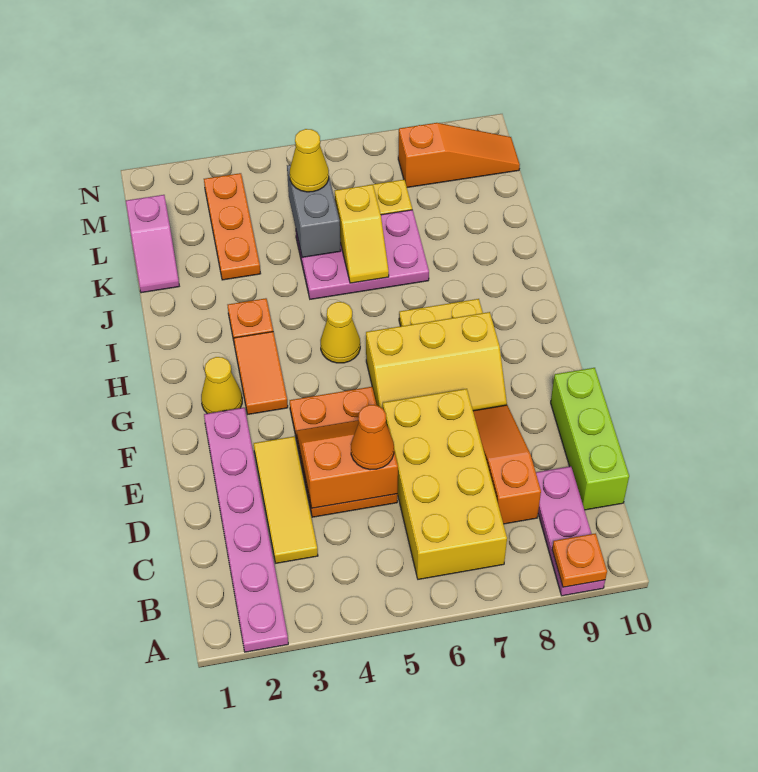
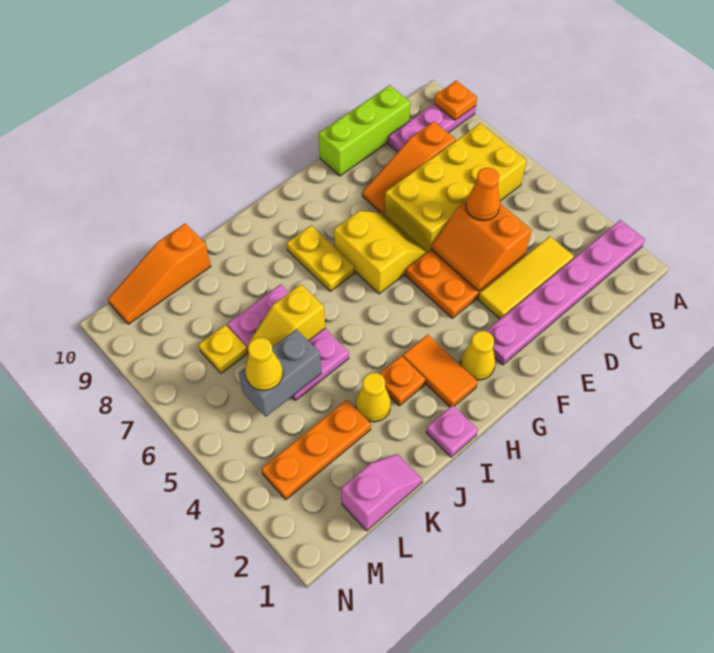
yellow 2x3 slope [366,312,507,411] -> yellow 2x2 slope [334,211,427,294]
orange 1x2 tile [234,332,288,414] -> orange 1x2 tile turned to [403,335,478,407]
yellow 1x1 cone [321,302,360,363] -> yellow 1x1 cone moved to [356,373,391,422]
none -> pink 1x1 plate [426,405,478,457]
yellow 1x2 slope [335,185,389,283] -> yellow 1x2 slope turned to [248,284,325,347]
orange 1x3 slope [398,123,520,187] -> orange 1x3 slope turned to [108,223,211,324]

